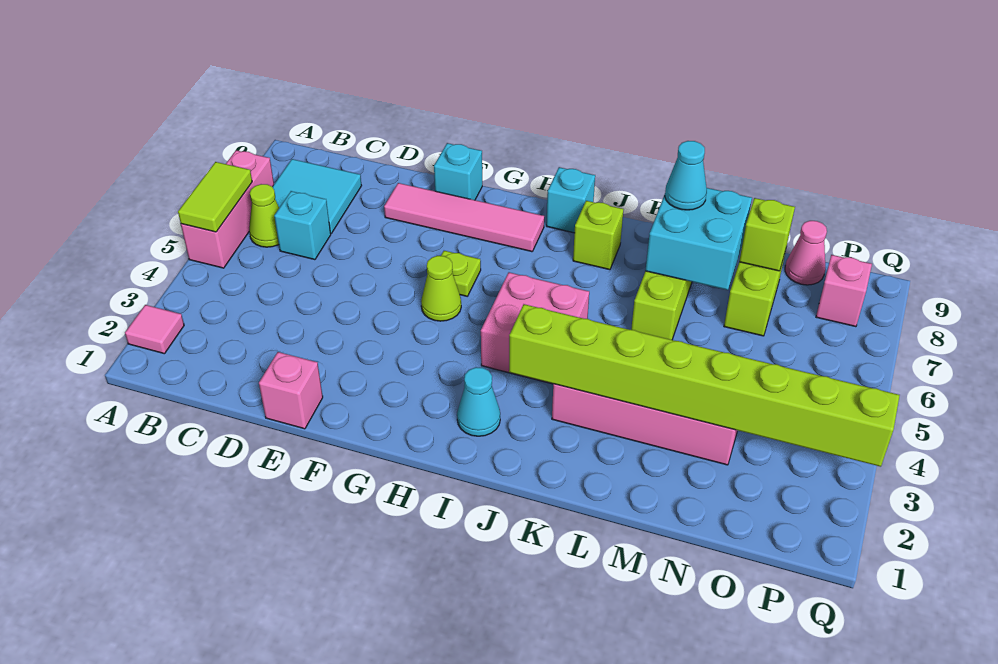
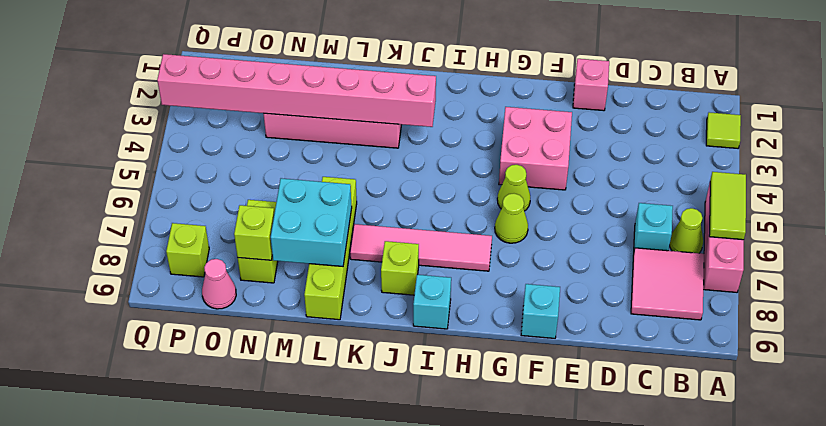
pink 1x1 tile [125,305,184,354] -> lime 1x1 tile [706,112,741,148]
cyan 2x2 tile [273,159,362,233] -> pink 2x2 tile [631,248,704,320]
pink 1x4 tile [384,183,544,252] -> pink 1x4 tile moved to [350,224,492,271]
lime 1x1 plate [441,251,481,296] -> lime 1x1 cone [495,194,528,243]
cyan 1x1 cone [457,367,500,436] -> none
pink 2x2 brick [481,272,589,384] -> pink 2x2 brick moved to [499,107,572,190]
lime 1x8 brick [509,304,900,467] -> pink 1x8 brick [157,54,436,127]
cyan 1x1 cone [665,141,707,210] -> none
pink 1x1 brick [816,255,872,327] -> lime 1x1 brick [166,223,209,277]

